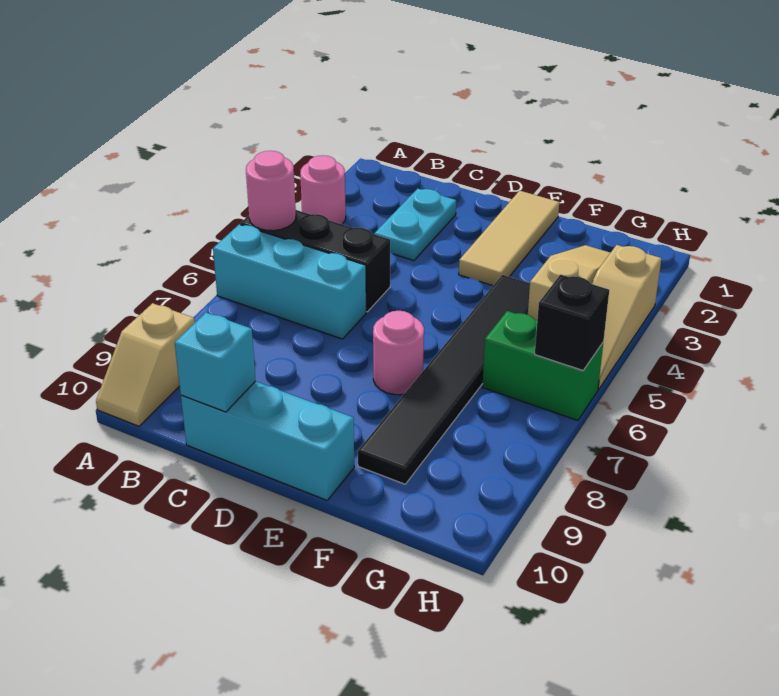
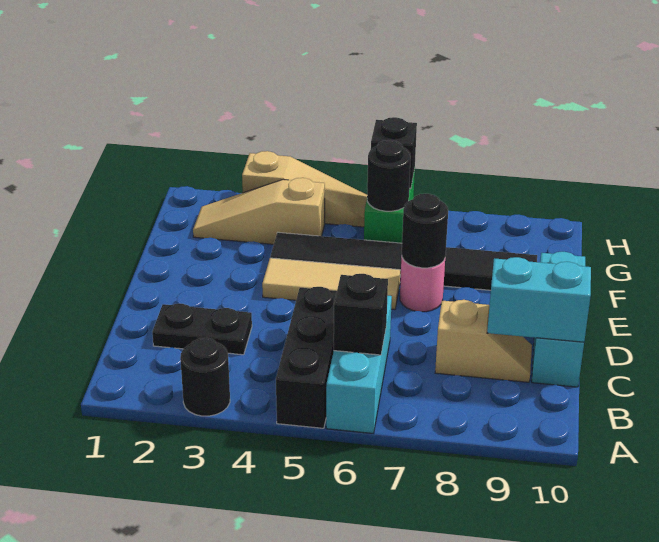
pink 1x1 round brick [300,155,346,224] -> black 1x1 round brick [180,338,230,416]
pink 1x1 round brick [246,151,296,231] -> none
tan 1x2 slope [96,303,195,426] -> tan 1x2 slope moved to [435,300,532,382]
none -> black 1x1 brick [334,274,388,355]
cyan 1x2 plate [374,189,456,261] -> black 1x2 plate [152,304,252,355]
cyan 1x1 brick [175,313,256,412] -> cyan 1x2 brick [487,257,591,342]
tan 1x3 tile [459,191,559,286] -> tan 1x3 tile moved to [262,258,400,309]
none -> black 1x1 round brick [402,194,448,268]
none -> black 1x1 round brick [367,140,411,211]

